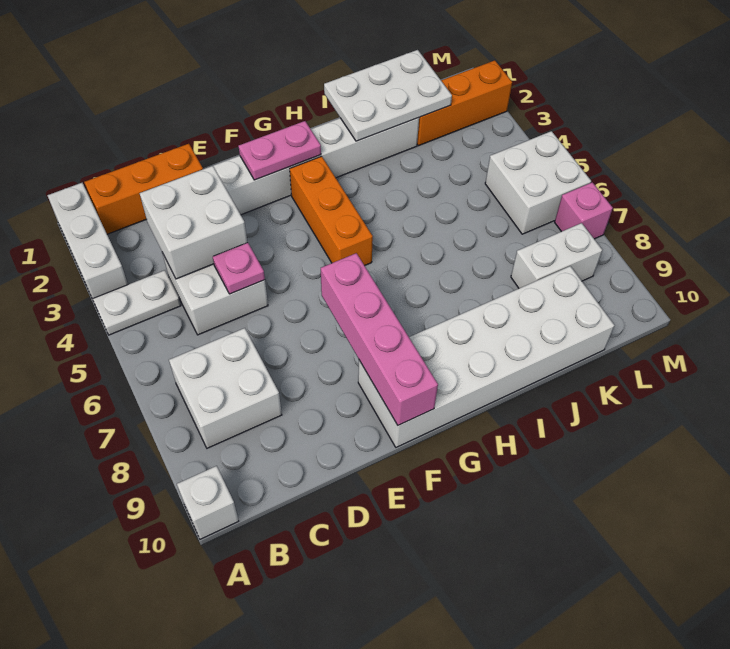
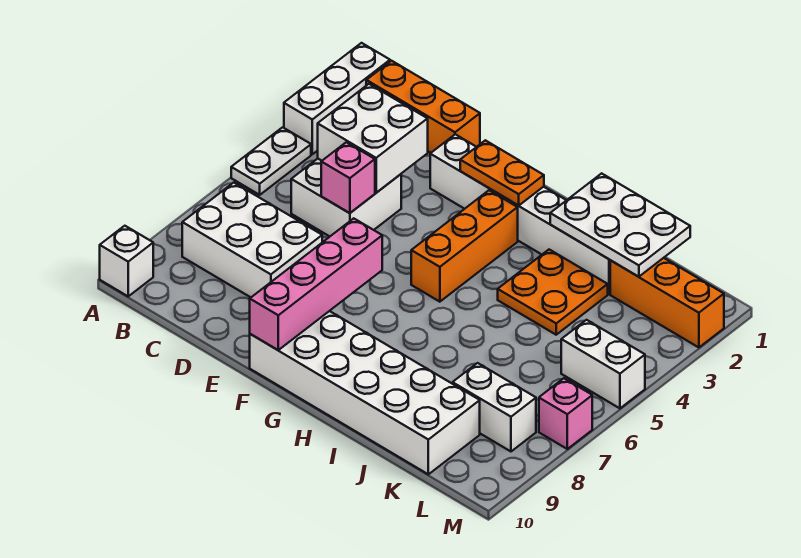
white 1x2 plate [93,270,181,335] -> white 1x2 plate turned to [231,127,311,195]
white 2x2 brick [169,328,282,448] -> white 2x3 brick [182,183,322,297]
pink 1x1 plate [213,243,265,294] -> pink 1x1 brick [321,142,375,213]
pink 1x2 plate [239,121,321,180] -> orange 1x2 plate [460,140,544,206]
none -> orange 2x2 plate [498,250,608,335]
white 2x2 brick [485,131,591,234] -> white 1x2 brick [561,320,645,408]

